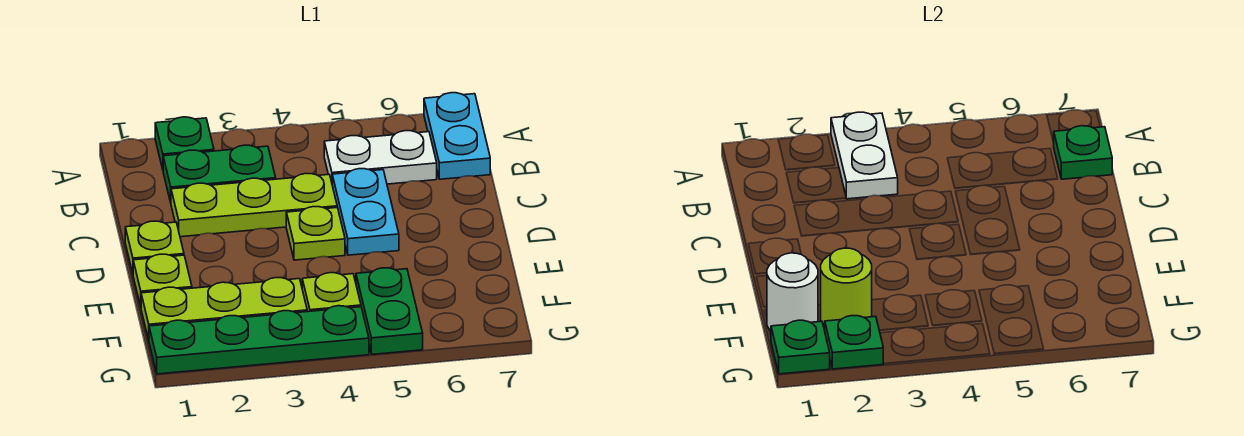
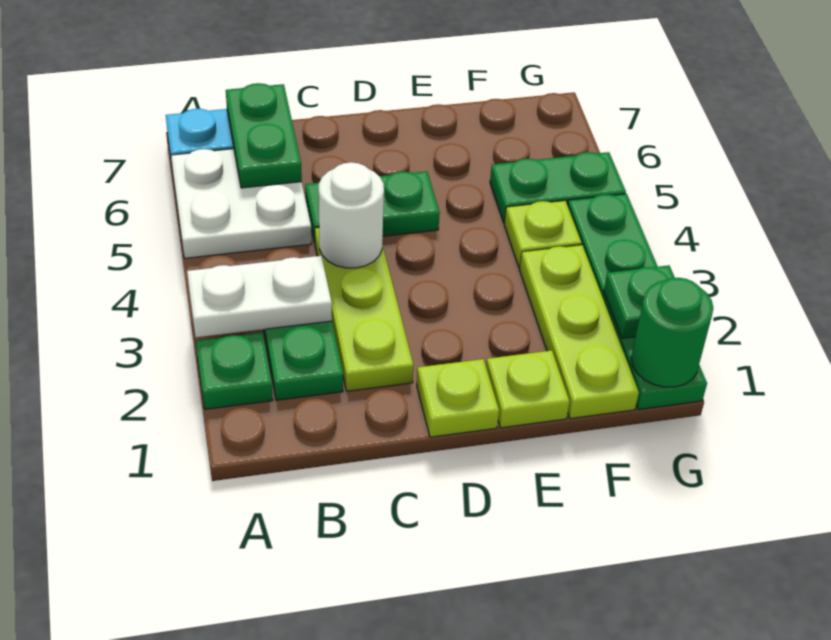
white 1x2 plate [324,131,437,184] -> white 2x2 plate [171,149,312,258]
green 1x1 plate [1053,126,1112,179] -> green 1x2 plate [226,83,302,188]
cyan 1x2 plate [332,169,399,255] -> green 1x2 plate [305,171,440,243]
lime 1x1 plate [286,207,345,260] -> none
white 1x1 round brick [767,253,818,331] -> white 1x1 round brick moved to [319,162,384,268]
lime 1x1 round brick [821,248,872,326] -> none
green 1x1 plate [771,320,830,374] -> green 1x1 round brick [631,278,713,387]

